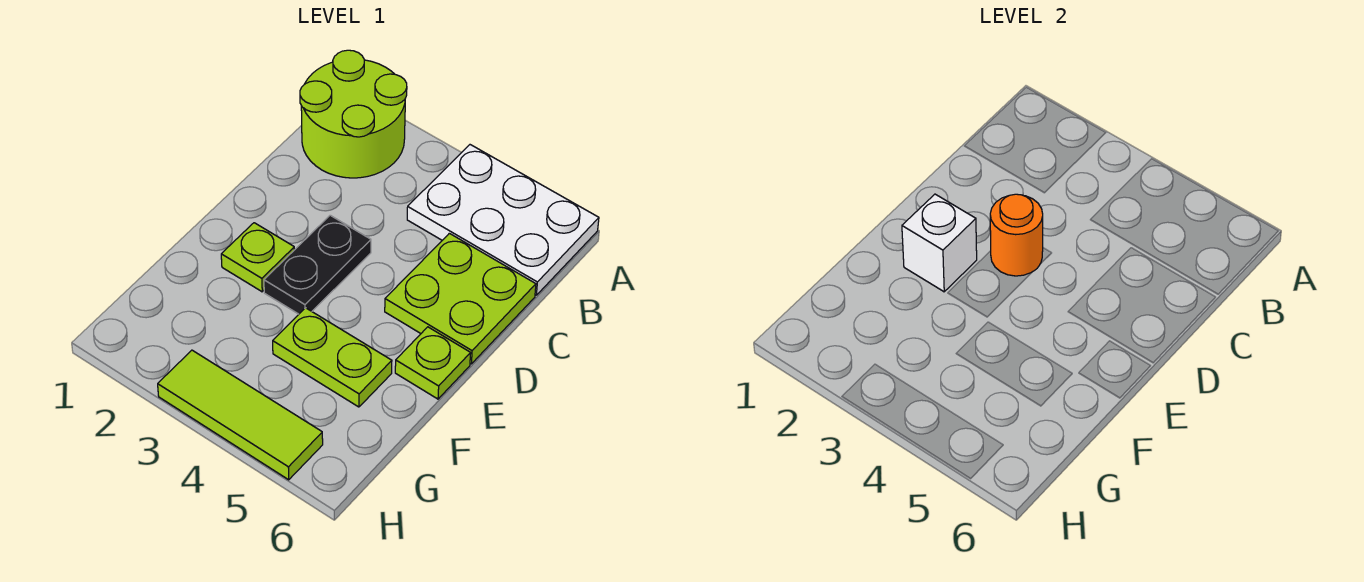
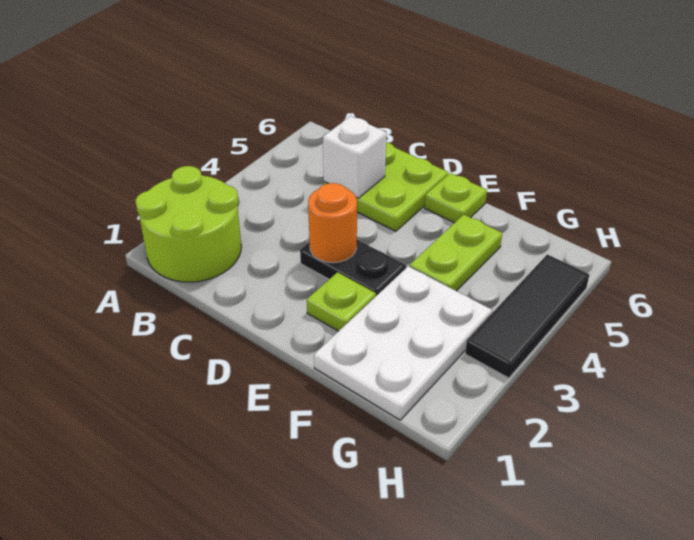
white 2x3 plate [407,145,599,295] -> white 2x3 plate moved to [314,266,492,420]
white 1x1 brick [902,194,977,292] -> white 1x1 brick moved to [323,116,386,198]
lime 1x3 tile [158,350,323,480] -> black 1x3 tile [465,254,589,378]

